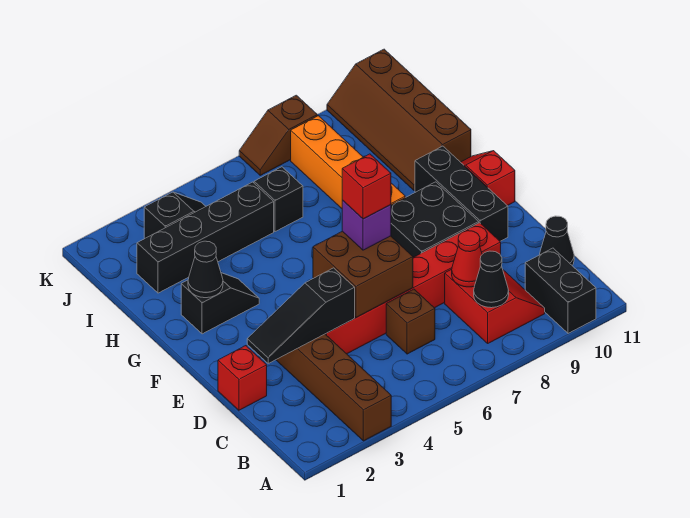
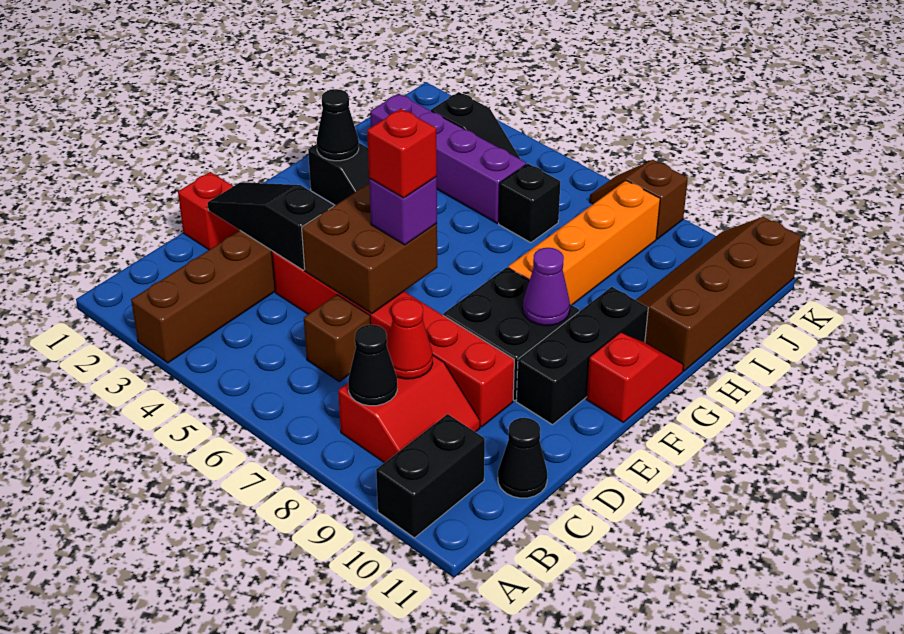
none -> purple 1x1 cone [523,248,570,326]
black 1x4 brick [137,182,274,293] -> purple 1x4 brick [370,94,526,223]

